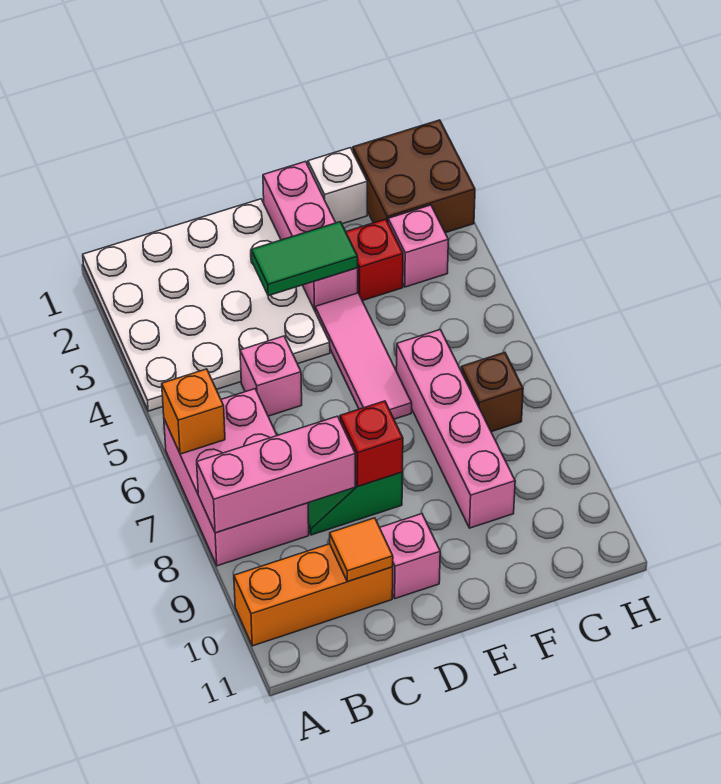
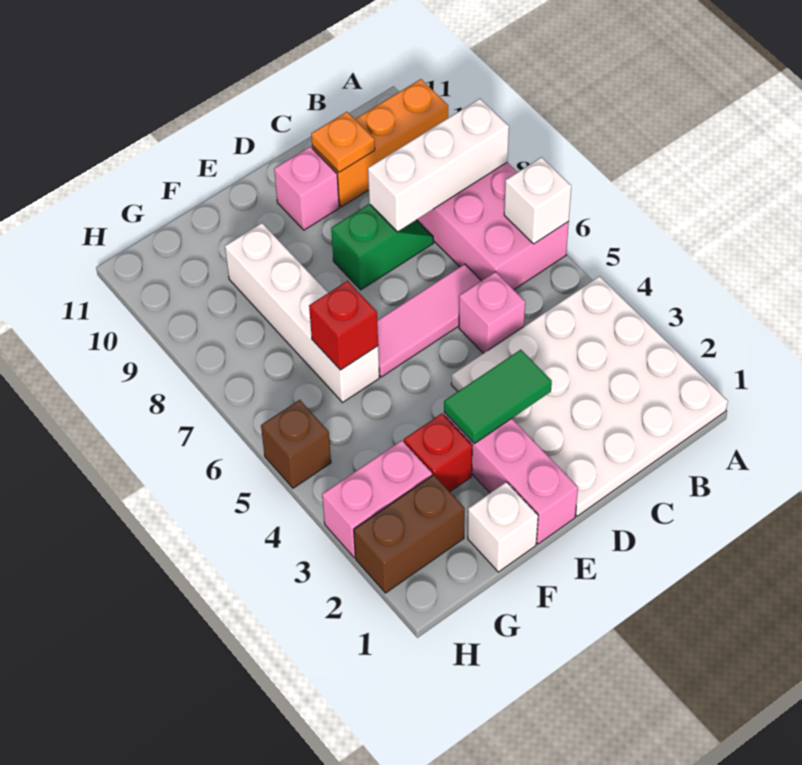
orange 1x1 brick [162,369,225,454] -> white 1x1 brick [504,157,571,244]
pink 1x3 brick [197,416,355,533] -> white 1x3 brick [368,99,509,232]
orange 1x1 tile [330,518,393,582] -> orange 1x1 plate [311,112,375,172]
red 1x1 brick [340,401,403,486] -> red 1x1 brick moved to [309,281,378,370]
pink 1x3 tile [315,293,412,419] -> pink 1x3 tile turned to [377,264,481,377]
pink 1x4 brick [396,330,515,528] -> white 1x4 brick [225,223,380,402]
brown 2x2 brick [353,120,475,233] -> brown 1x2 brick [354,475,465,593]
pink 1x1 brick [388,205,448,287] -> pink 1x2 brick [322,440,432,557]
brown 1x1 brick [461,352,523,432] -> brown 1x1 brick moved to [261,400,331,488]

